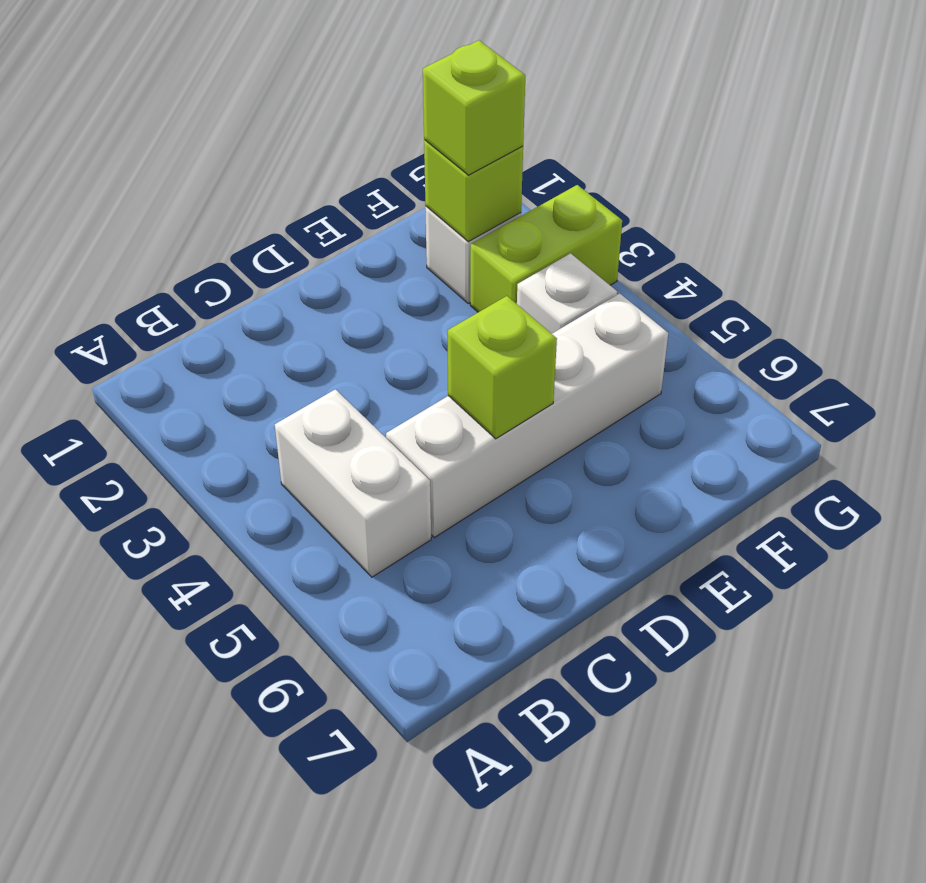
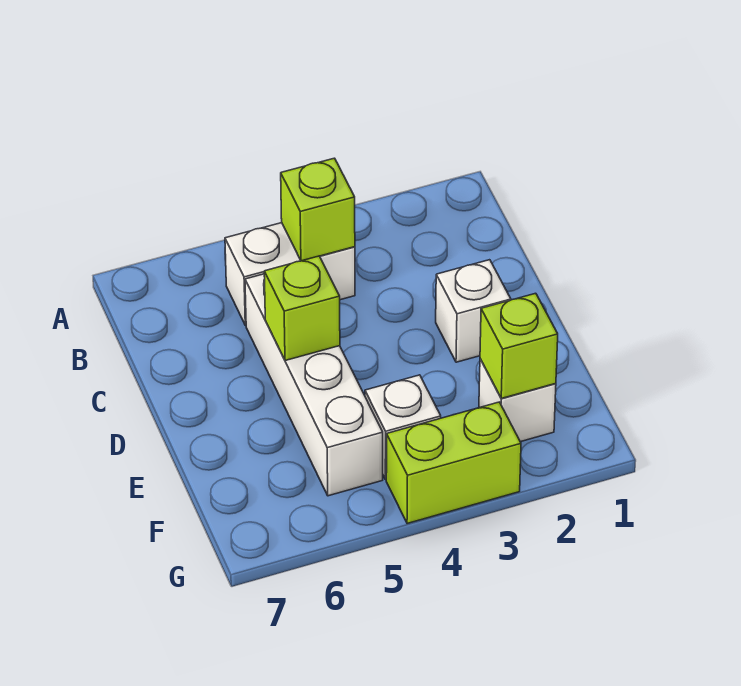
none -> white 1x1 brick [436,260,511,362]
lime 1x1 brick [423,40,525,175] -> lime 1x1 brick moved to [281,158,355,261]
lime 1x2 brick [470,185,622,312] -> lime 1x2 brick turned to [386,402,521,524]

